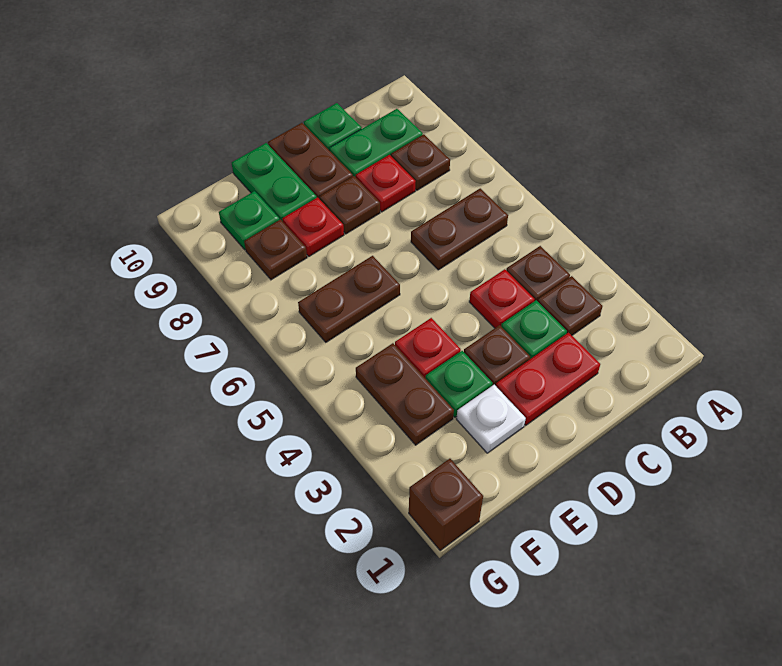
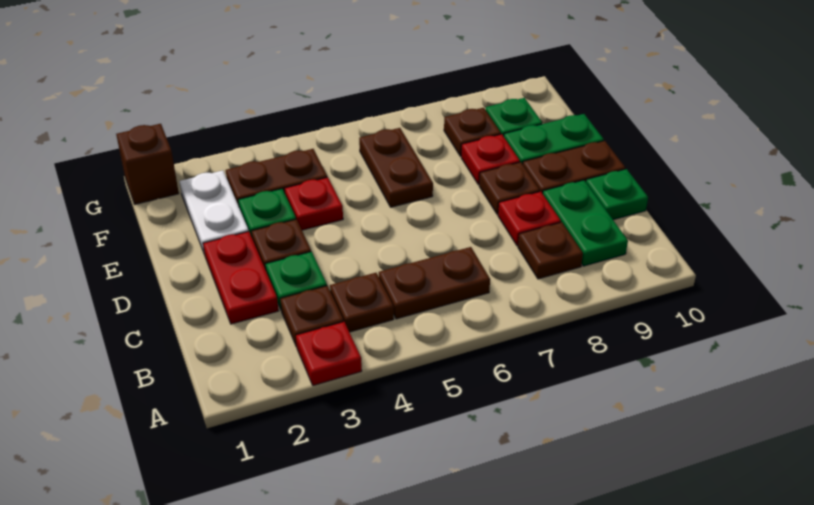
brown 1x2 plate [411,188,508,270] -> brown 1x2 plate turned to [379,247,490,319]
red 1x1 plate [469,269,535,328] -> red 1x1 plate moved to [296,322,362,386]
white 1x1 plate [456,385,526,453] -> white 1x2 plate [179,171,249,255]

